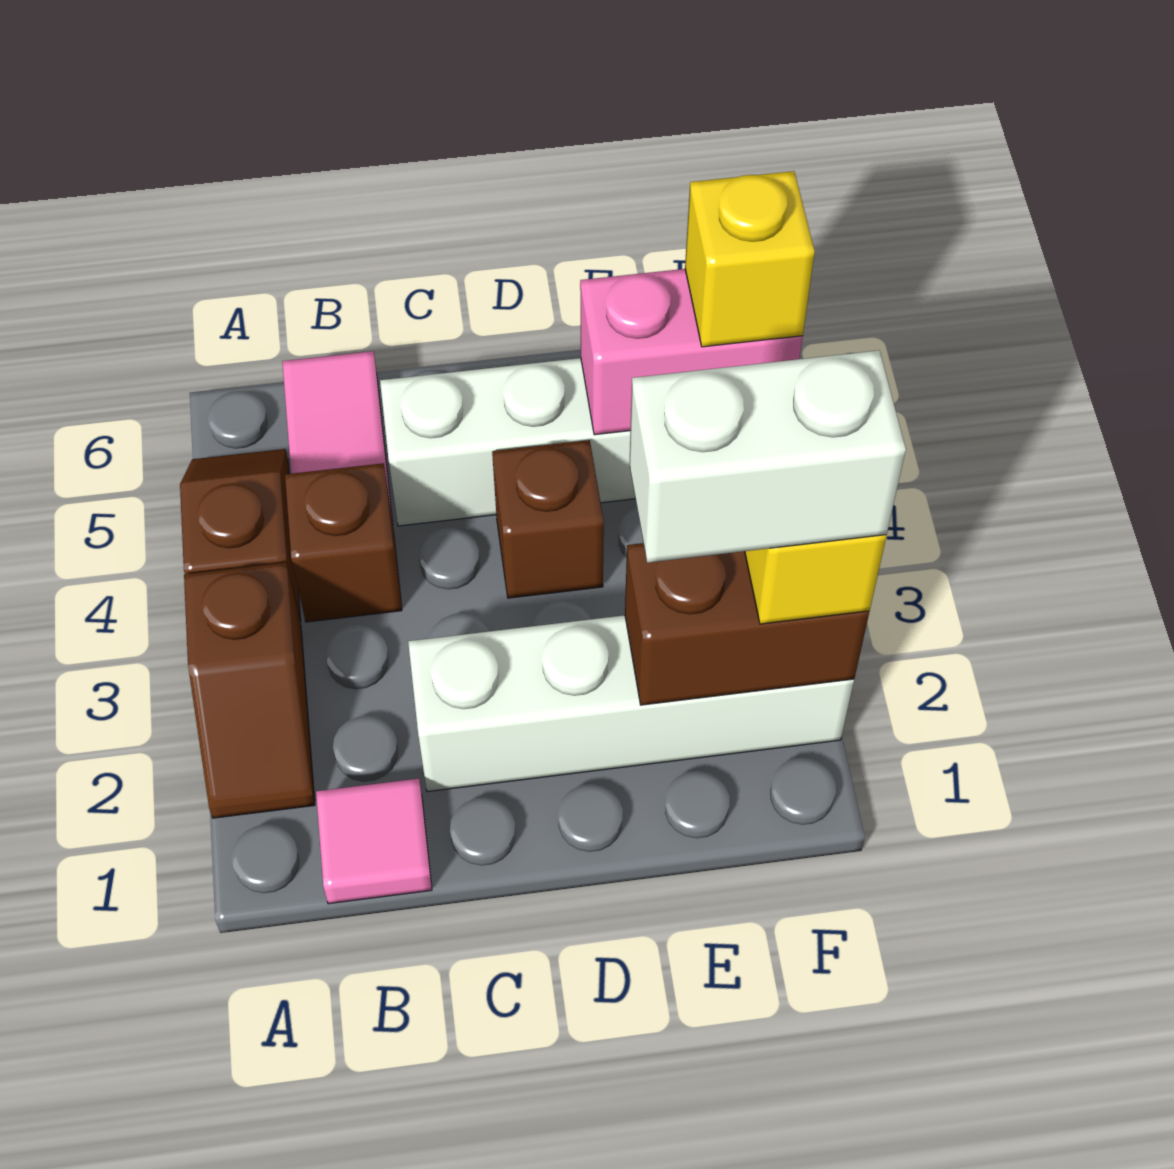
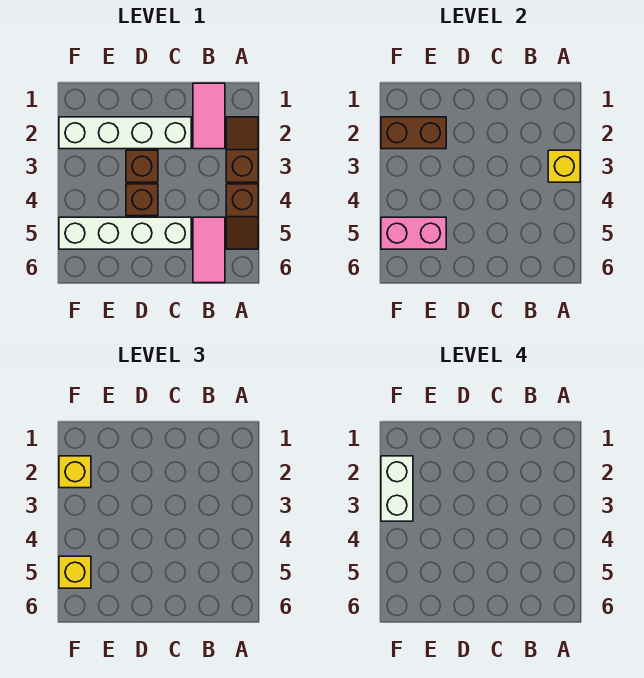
none -> yellow 1x1 brick [548,150,580,182]
pink 1x1 tile [316,779,432,904] -> pink 1x2 tile [193,83,225,149]
brown 1x1 brick [285,463,402,622] -> brown 1x1 brick moved to [126,150,158,182]
white 1x2 brick [629,350,906,563] -> white 1x2 brick turned to [381,456,413,521]

